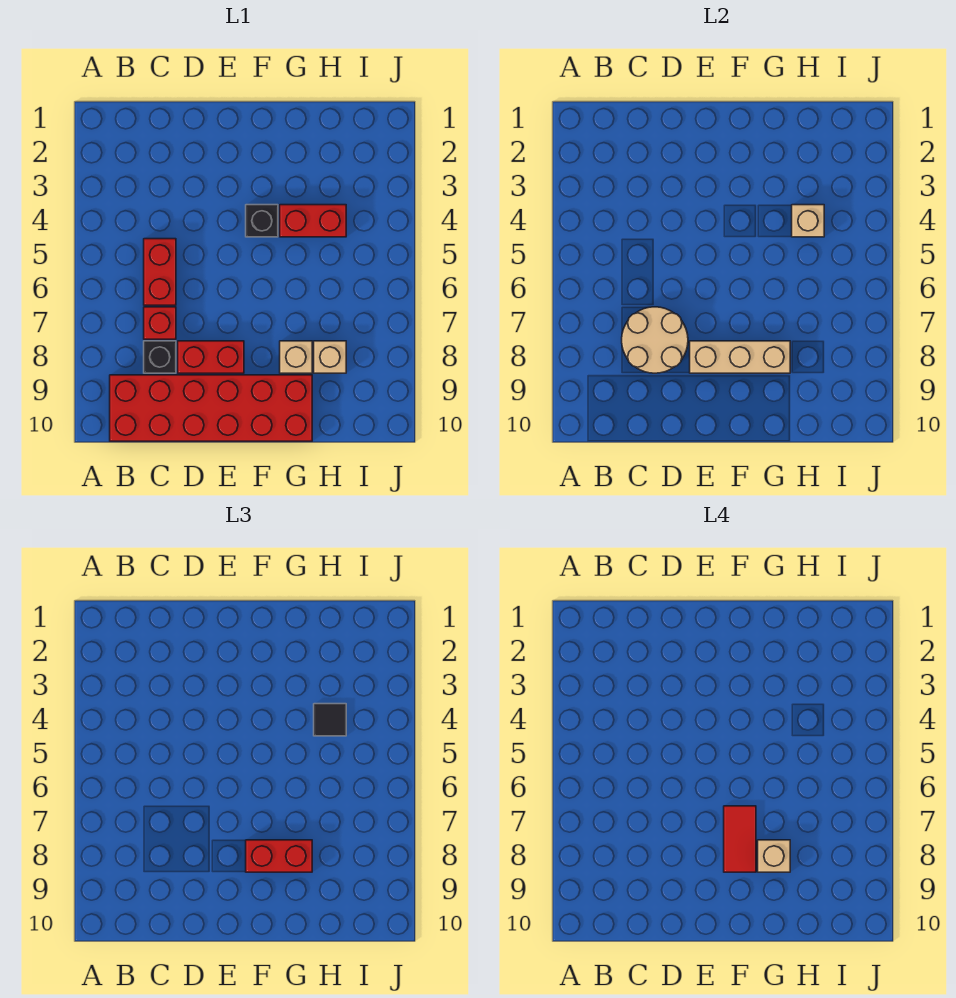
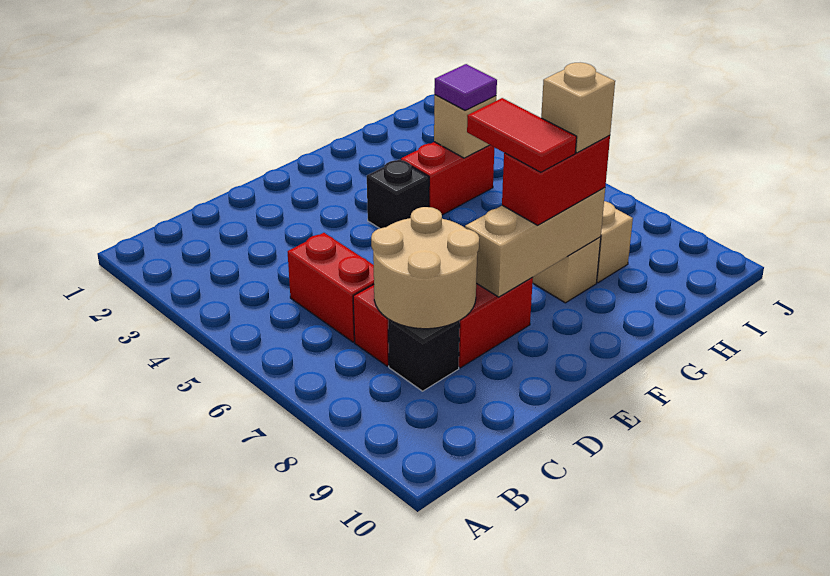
red 2x6 brick [110,375,312,441] -> none
black 1x1 tile [314,704,346,736] -> purple 1x1 tile [434,64,497,110]

